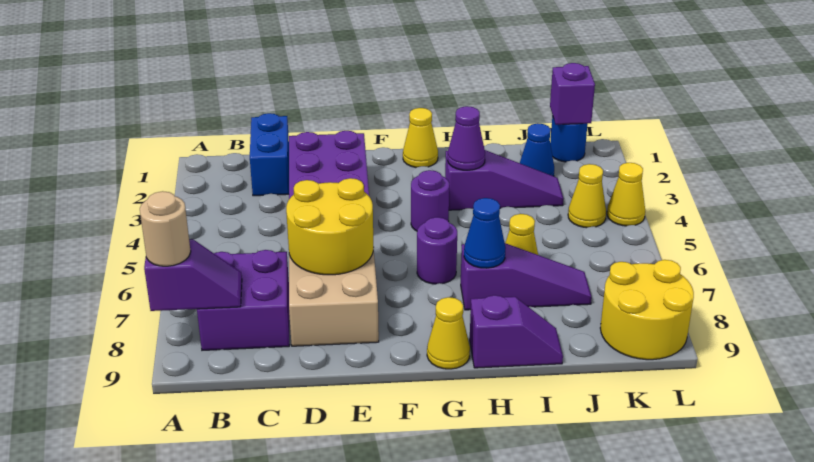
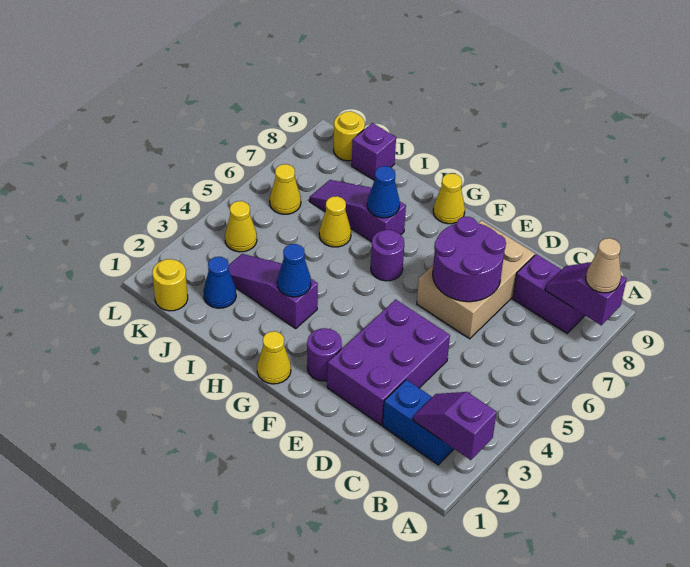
tan 1x1 round brick [140,191,191,266] -> tan 1x1 cone [586,238,621,293]
purple 2x2 brick [197,250,289,350] -> purple 1x2 brick [513,254,585,333]
blue 1x2 brick [250,113,289,196] -> blue 1x2 brick turned to [383,380,454,465]
yellow 2x2 round brick [286,178,374,275] -> purple 2x2 round brick [433,217,506,302]
purple 1x1 round brick [411,170,449,231] -> purple 1x1 round brick moved to [307,328,342,381]
purple 1x1 cone [448,106,485,170] -> blue 1x1 cone [277,244,311,297]
purple 1x2 slope [470,295,563,368] -> purple 1x2 slope moved to [413,392,497,460]
blue 1x1 round brick [550,115,588,162] -> yellow 1x1 round brick [152,259,188,311]
purple 1x1 brick [550,63,595,125] -> purple 1x1 brick moved to [352,123,396,180]
yellow 2x2 round brick [600,260,694,360] -> yellow 1x1 round brick [334,111,365,161]
yellow 1x1 cone [607,163,645,226] -> yellow 1x1 cone moved to [270,164,301,214]

